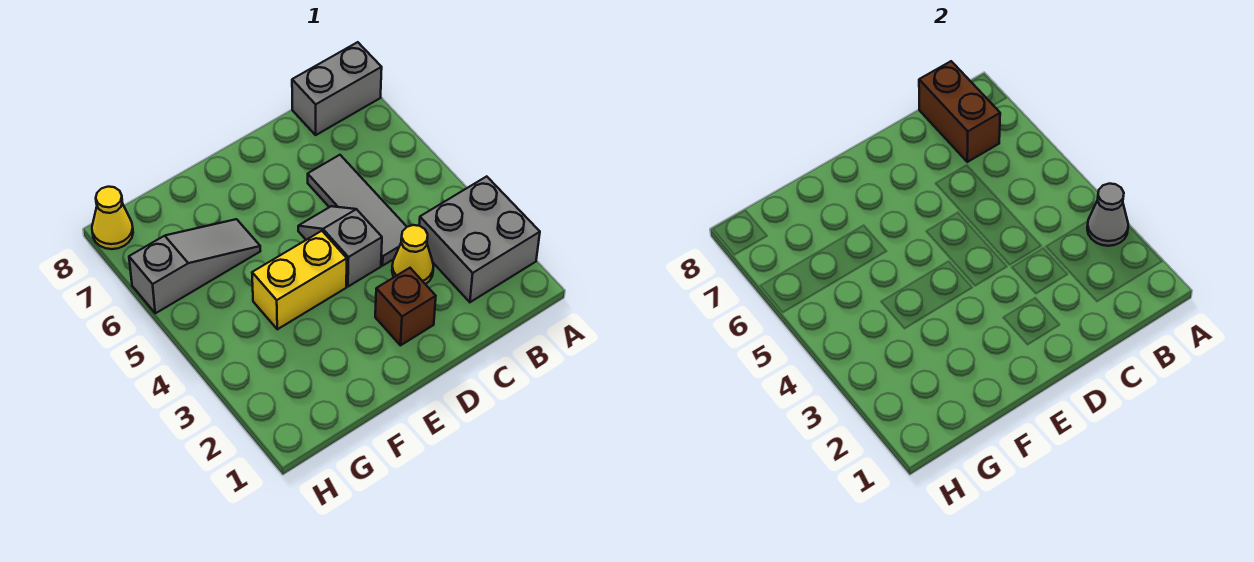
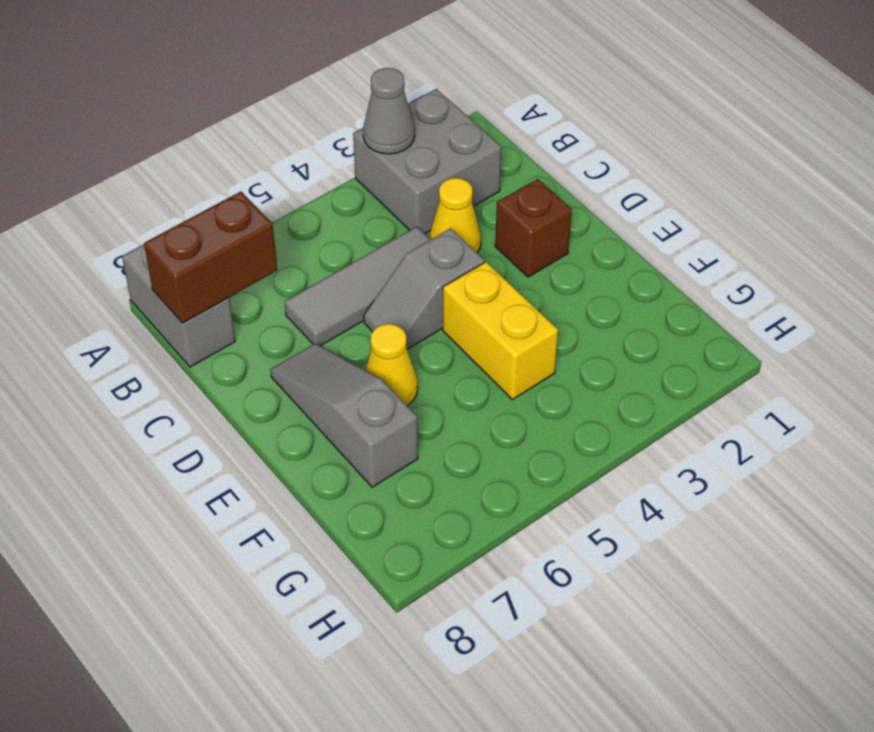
grey 1x3 slope [129,219,260,313] -> grey 1x3 slope moved to [270,343,418,487]
yellow 1x1 cone [92,187,133,249] -> yellow 1x1 cone moved to [365,324,418,406]

